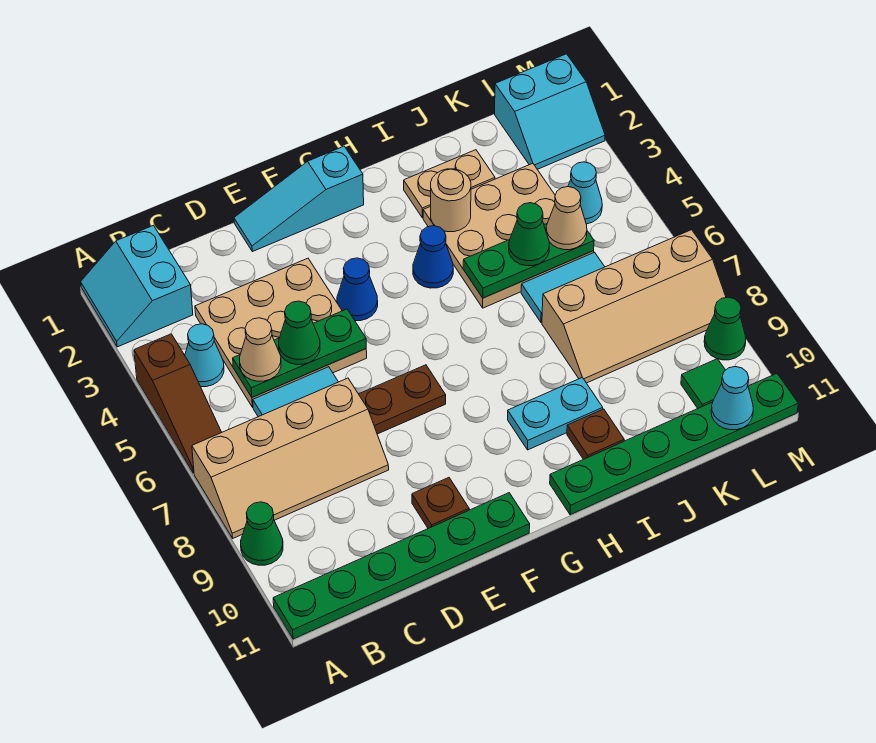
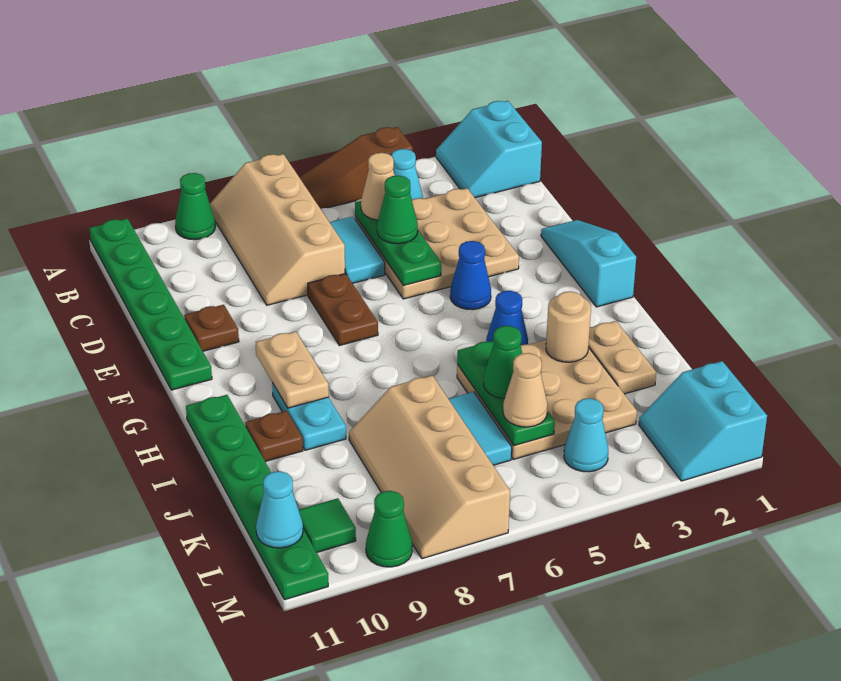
cyan 2x2 slope [81,225,193,347] -> cyan 2x2 slope turned to [436,101,542,198]
none -> tan 1x2 plate [256,331,329,408]

